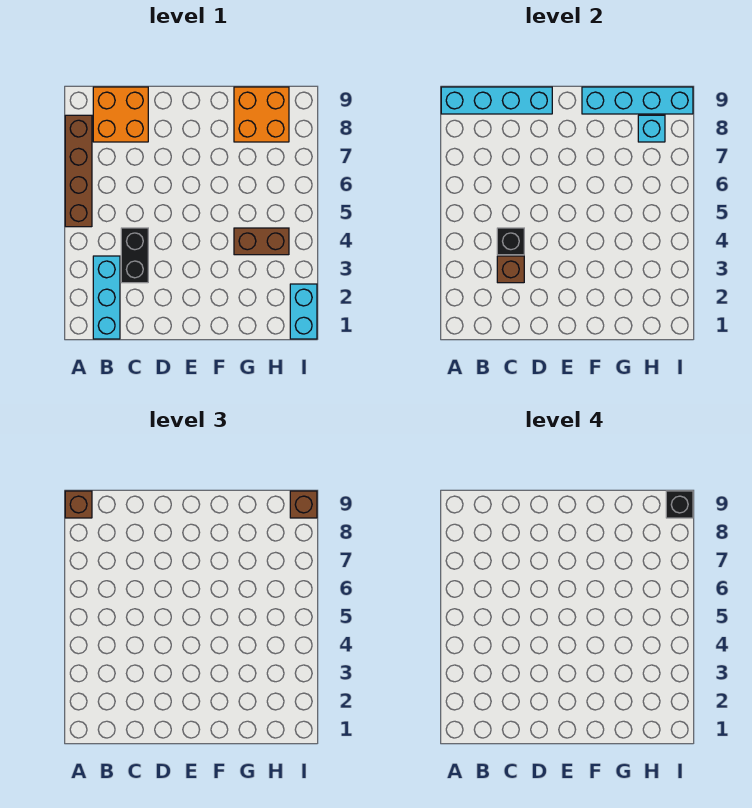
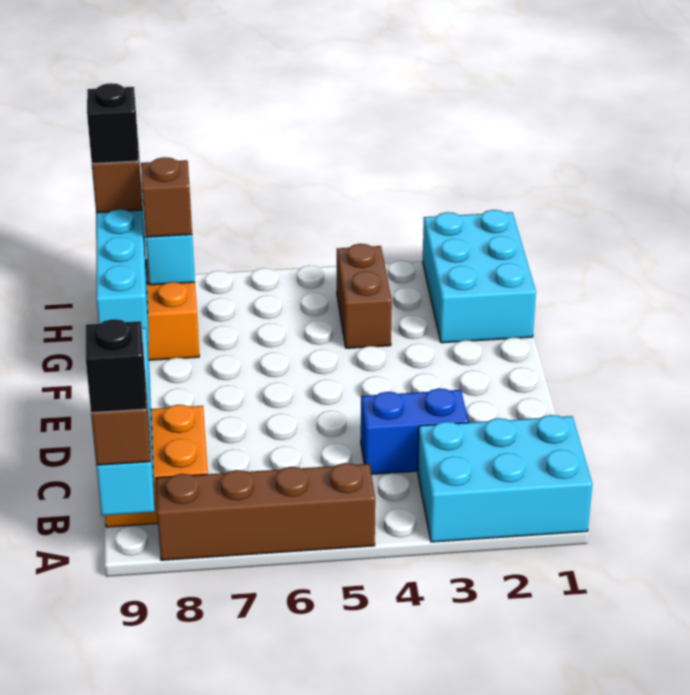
cyan 1x3 brick [93,256,120,339] -> cyan 2x3 brick [418,415,592,542]
black 1x2 brick [121,228,148,283] -> blue 1x2 brick [361,388,468,474]
brown 1x1 brick [497,256,524,283] -> brown 1x1 brick moved to [141,157,192,237]
black 1x1 brick [497,228,524,255] -> black 1x1 brick moved to [86,319,146,413]
cyan 1x2 brick [290,284,317,339] -> cyan 2x3 brick [423,210,536,343]

